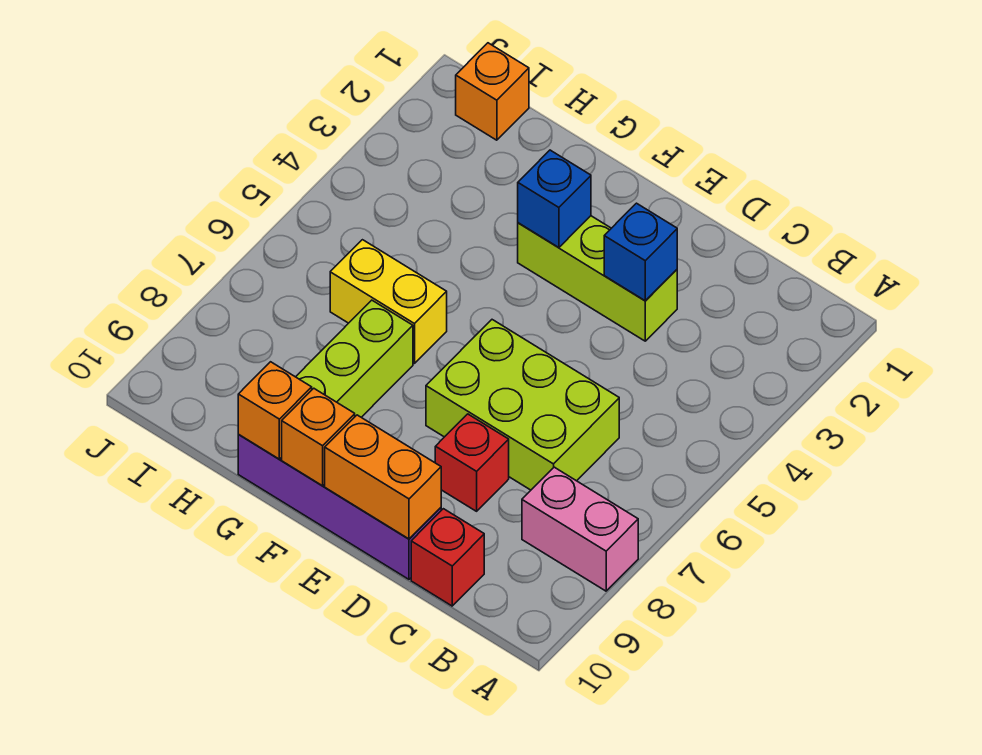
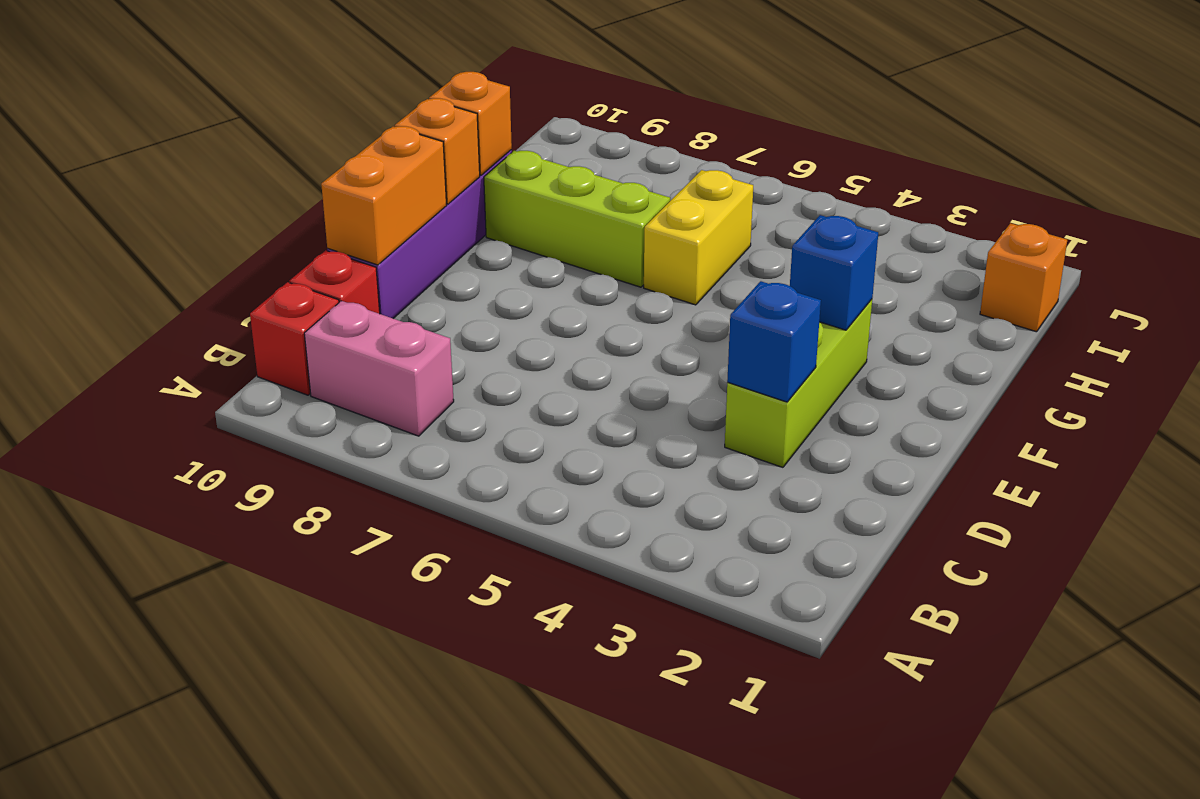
pink 1x2 brick [522,467,638,591] -> pink 1x2 brick turned to [304,301,454,436]
lime 2x3 brick [426,320,619,490] -> none
red 1x1 brick [435,414,509,511] -> red 1x1 brick moved to [250,282,339,395]

